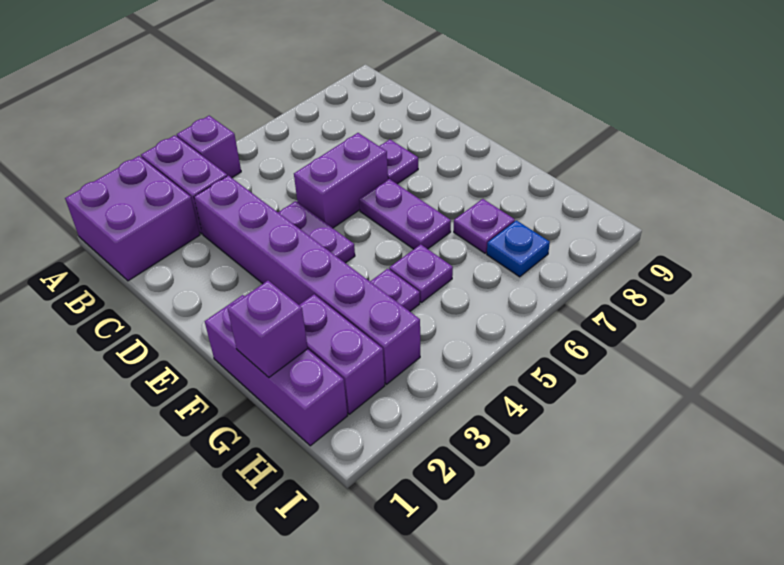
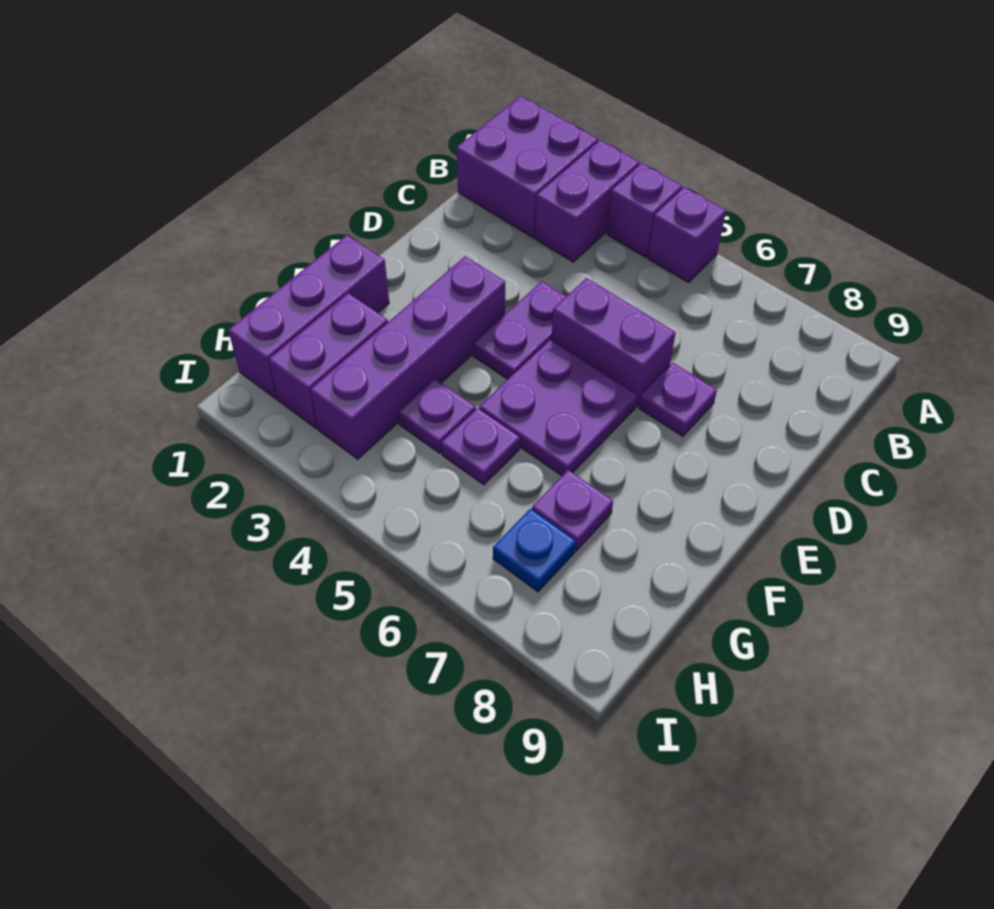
purple 1x6 brick [194,176,420,384] -> purple 1x4 brick [310,256,505,459]
purple 1x2 plate [359,179,451,249] -> purple 2x2 plate [479,340,637,476]
purple 1x1 brick [228,281,308,377] -> purple 1x1 brick moved to [648,187,726,283]

